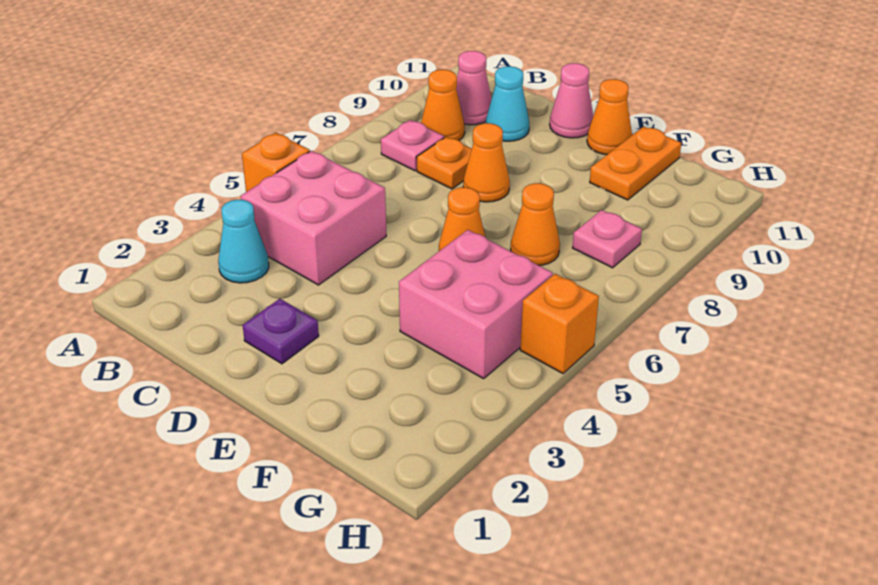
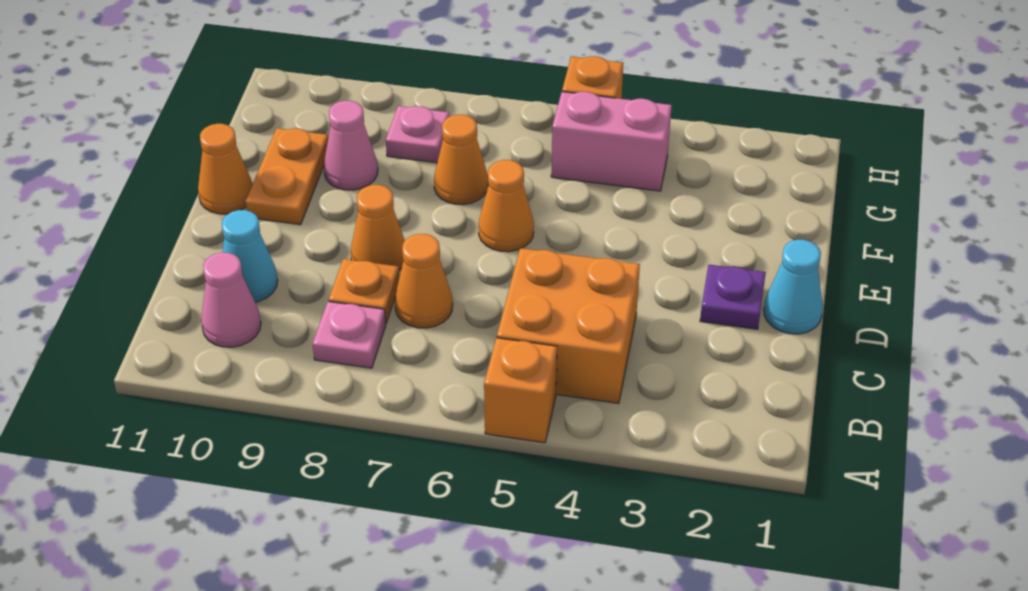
cyan 1x1 cone [218,200,269,283] -> cyan 1x1 cone moved to [764,240,823,334]
pink 2x2 brick [241,151,386,285] -> orange 2x2 brick [497,248,640,403]
orange 1x1 cone [421,70,465,140] -> orange 1x1 cone moved to [395,234,453,328]
pink 1x1 cone [550,63,593,138] -> pink 1x1 cone moved to [324,101,378,190]
pink 2x2 brick [399,230,553,379] -> pink 1x2 brick [551,92,672,191]
orange 1x2 plate [590,127,681,200] -> orange 1x2 plate turned to [245,128,328,225]

